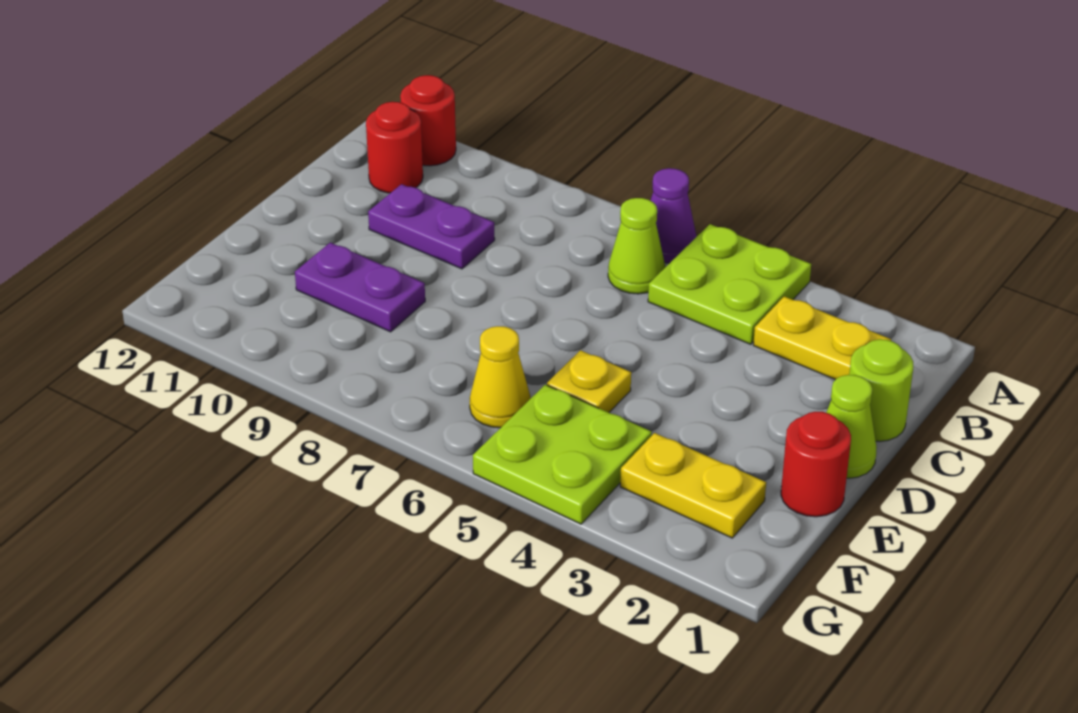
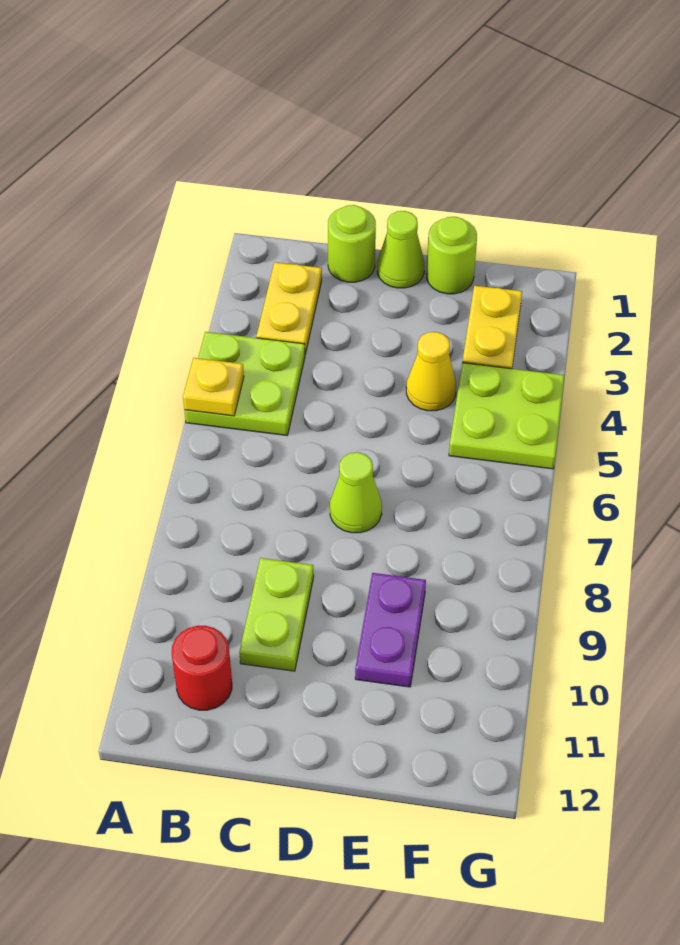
purple 1x1 cone [651,168,696,263] -> none
red 1x1 round brick [400,75,456,166] -> none
lime 1x1 cone [608,198,665,294] -> lime 1x1 cone moved to [330,452,382,533]
purple 1x2 plate [368,184,495,269] -> lime 1x2 plate [239,558,314,671]
red 1x1 round brick [781,412,851,517] -> lime 1x1 round brick [426,217,477,294]
yellow 1x1 plate [547,350,631,412] -> yellow 1x1 plate moved to [183,358,244,416]
yellow 1x1 cone [470,326,531,428] -> yellow 1x1 cone moved to [406,332,456,411]

